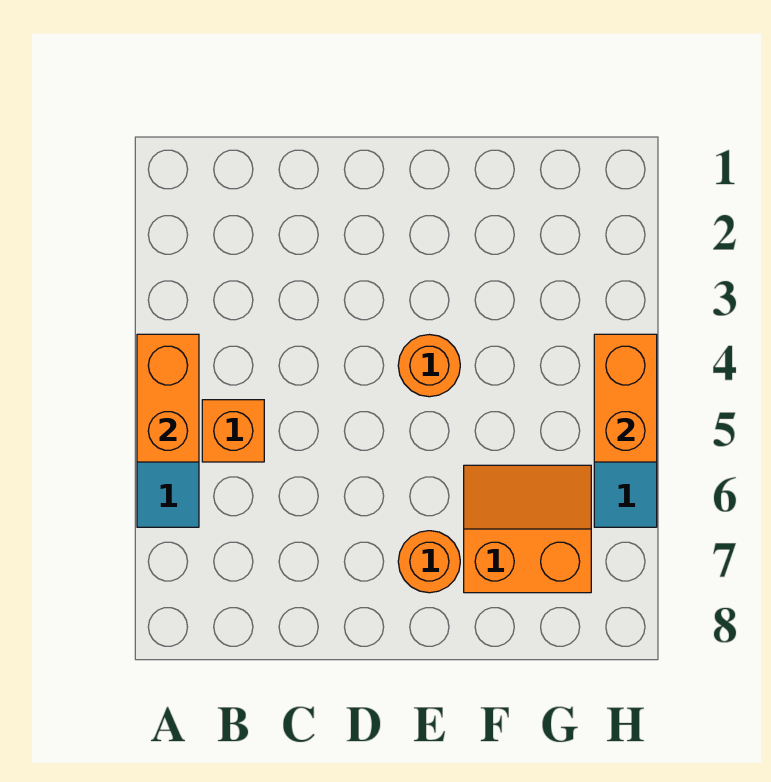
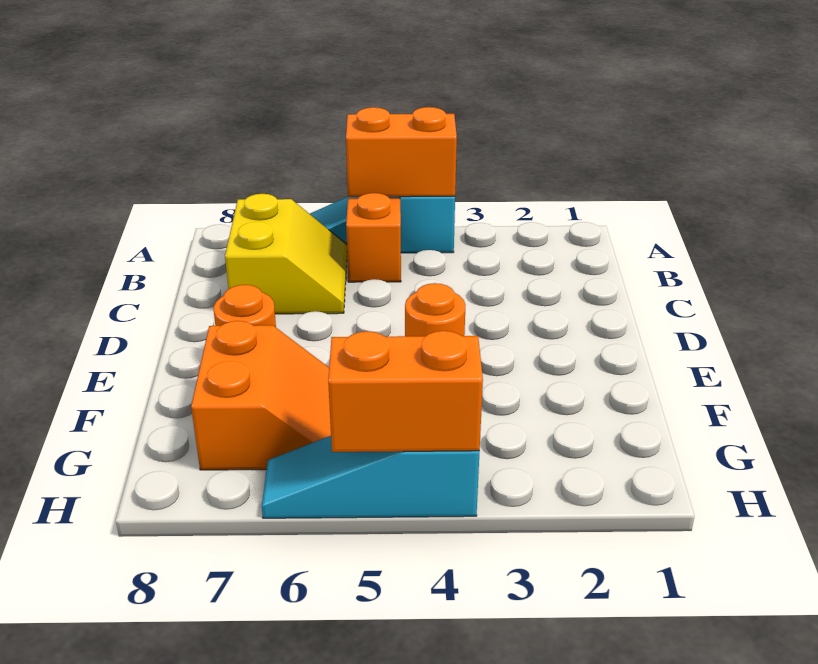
none -> yellow 2x2 slope [225,194,347,314]

